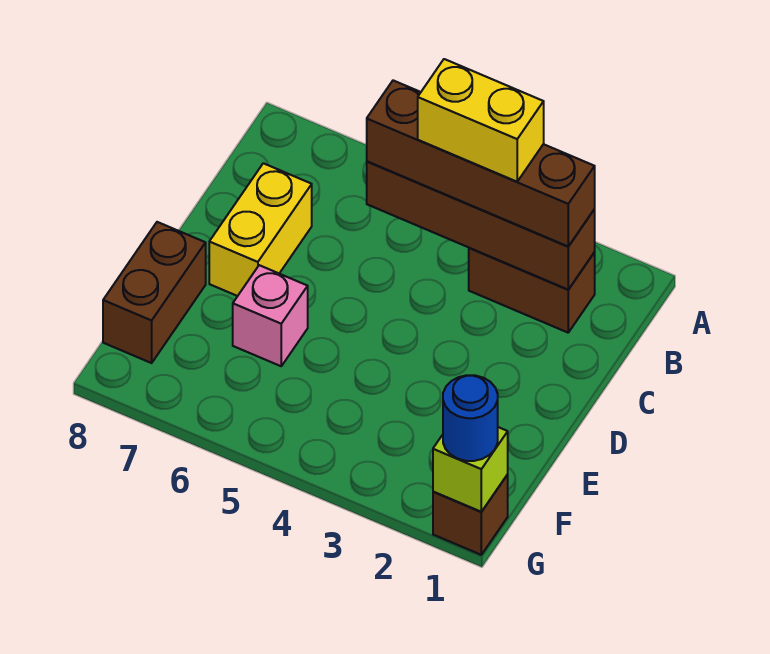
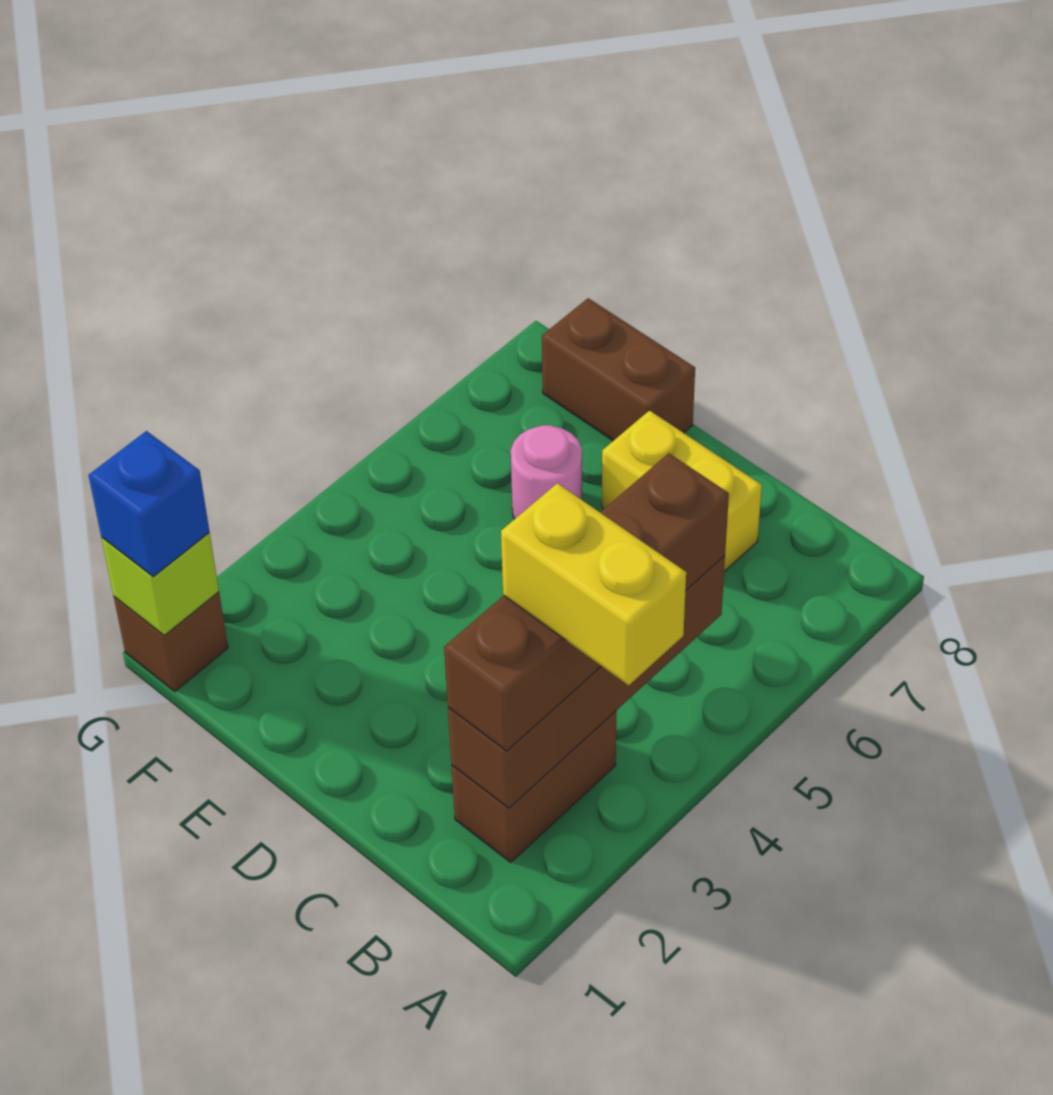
yellow 1x2 brick [418,59,544,182] -> yellow 1x2 brick turned to [501,483,686,685]
pink 1x1 brick [233,265,308,366] -> pink 1x1 round brick [511,425,582,519]
blue 1x1 round brick [443,375,498,461] -> blue 1x1 brick [89,431,209,577]

